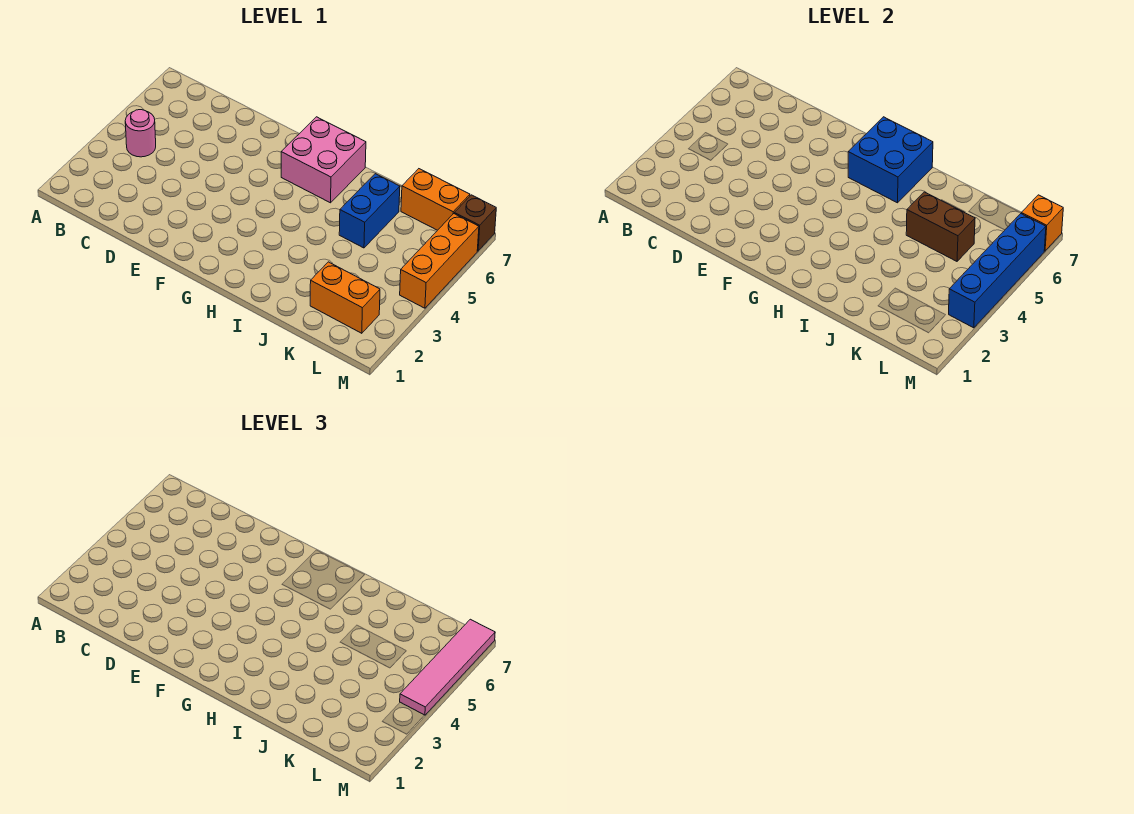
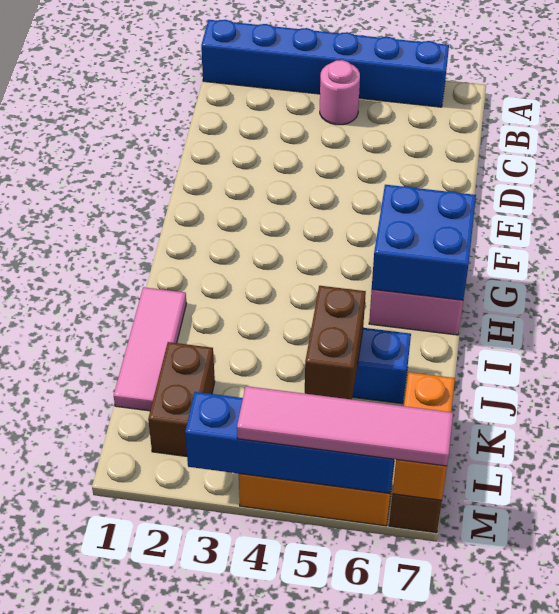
none -> blue 1x6 brick [201,20,449,107]
none -> pink 1x3 tile [114,287,187,411]
orange 1x2 brick [310,262,380,333] -> brown 1x2 brick [148,342,215,456]

